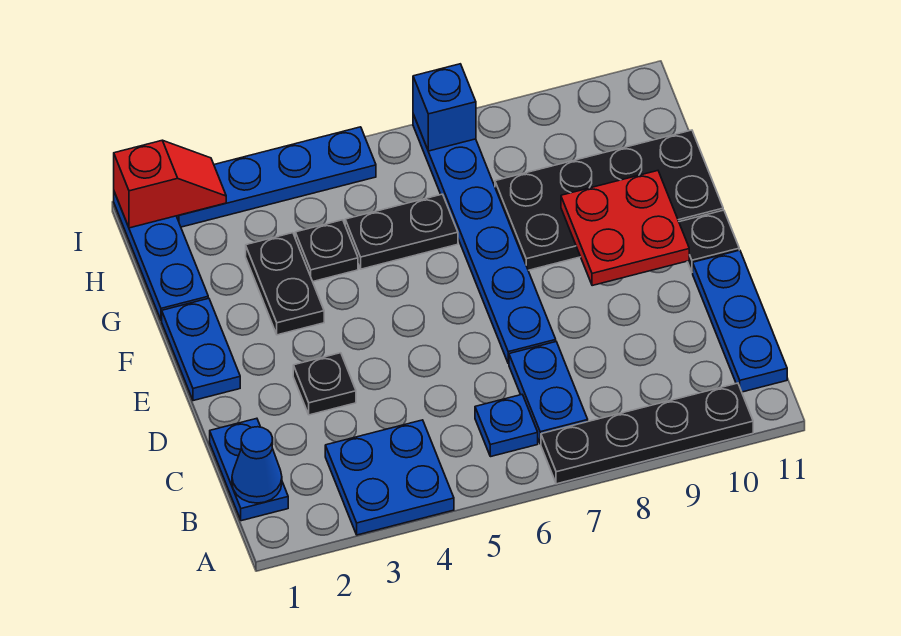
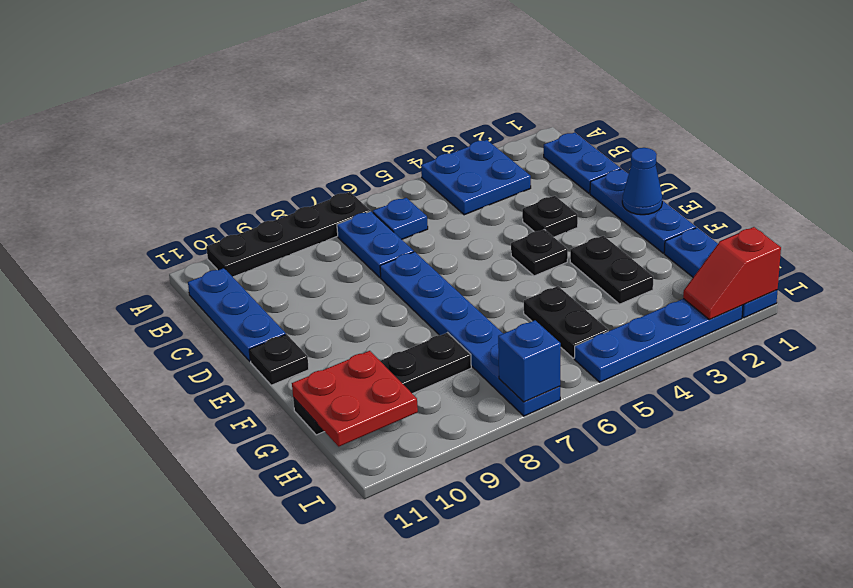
blue 1x1 cone [232,427,282,503] -> blue 1x1 cone moved to [622,148,662,215]
blue 1x2 plate [162,298,240,401] -> blue 1x3 plate [590,169,696,253]
red 2x2 plate [561,171,689,286] -> red 2x2 plate moved to [292,351,418,446]
black 2x4 plate [495,130,723,270] -> black 1x4 plate [293,333,471,435]
black 1x1 plate [295,220,358,281] -> black 1x1 plate moved to [511,229,568,276]
black 1x2 plate [345,194,458,269] -> black 1x2 plate turned to [524,286,608,358]

